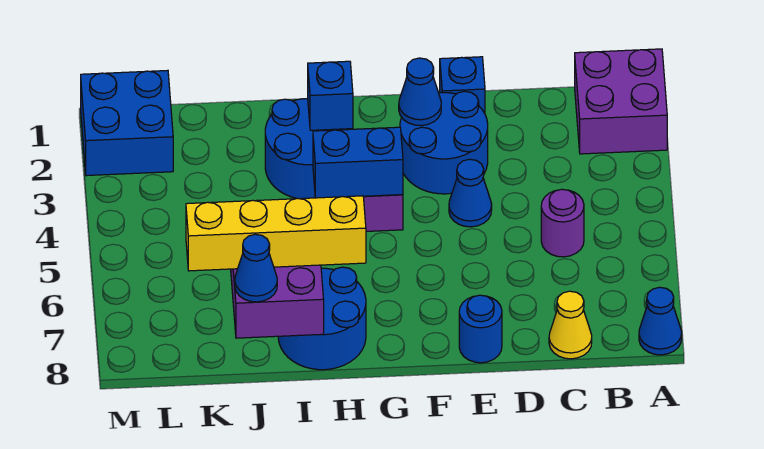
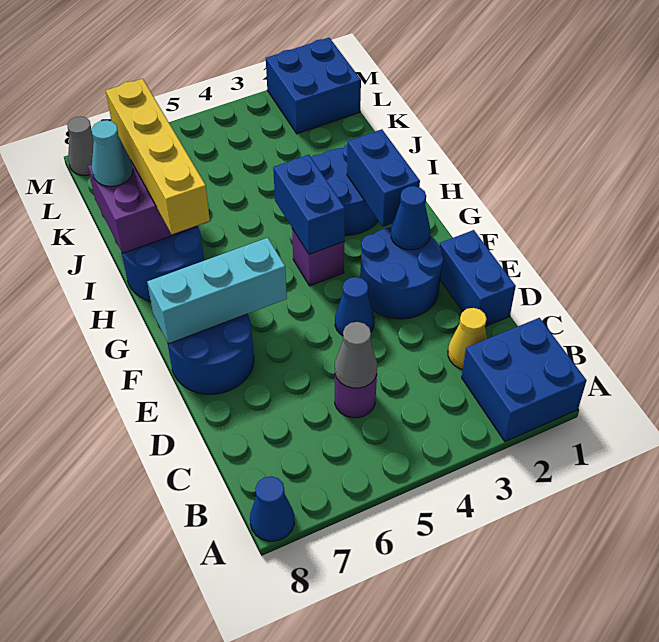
purple 2x2 brick [575,49,667,154] -> blue 2x2 brick [462,318,587,441]
none -> grey 1x1 cone [335,322,377,388]
yellow 1x1 cone [549,291,592,359] -> yellow 1x1 cone moved to [448,308,487,369]
blue 1x1 brick [440,57,485,113] -> blue 1x2 brick [439,230,516,327]
blue 1x1 round brick [459,295,502,363] -> blue 2x2 round brick [167,314,254,394]
none -> cyan 1x3 brick [147,238,287,344]
blue 1x1 brick [308,61,353,130] -> blue 1x2 brick [347,129,420,227]
blue 1x1 cone [235,234,277,302] -> cyan 1x1 cone [91,120,133,186]
none -> grey 1x1 cone [67,117,94,175]

